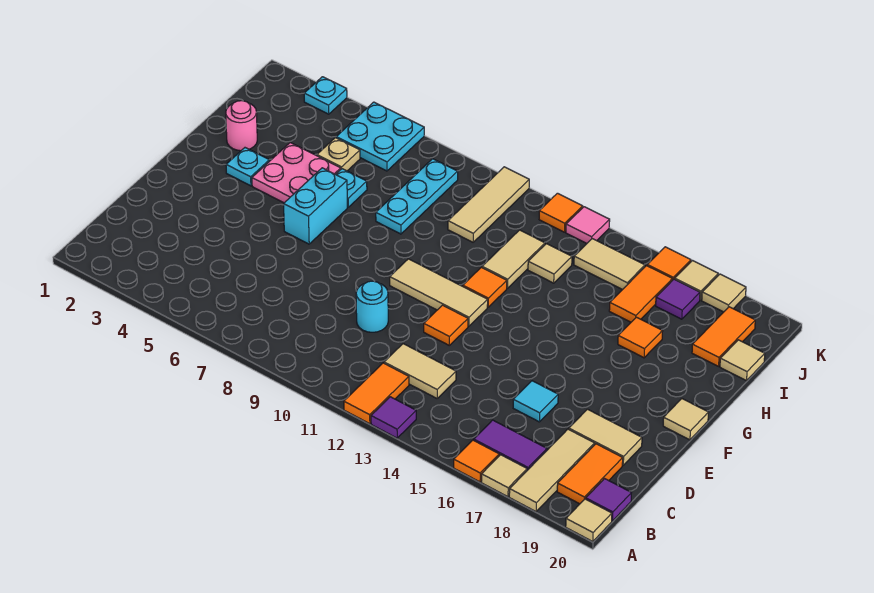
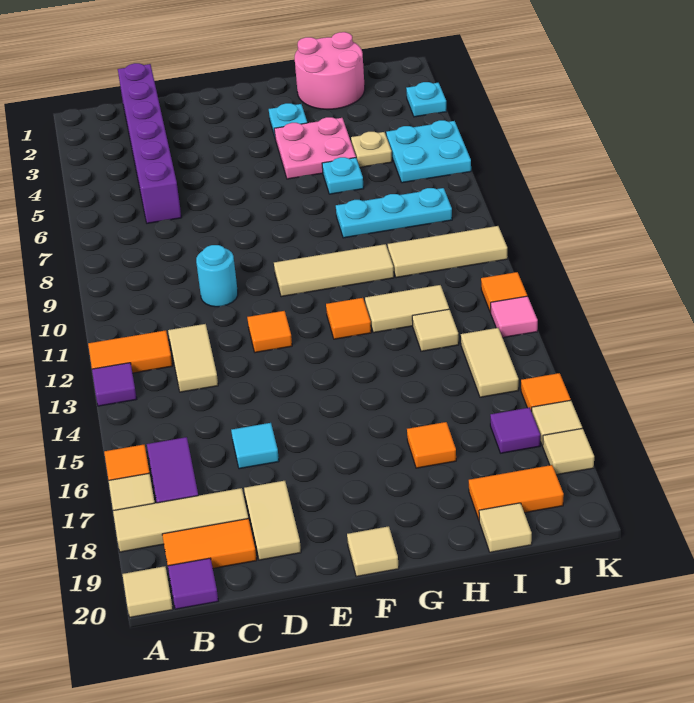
none -> purple 1x6 brick [118,63,182,223]
cyan 1x2 brick [284,168,347,244] -> none
tan 1x3 tile [390,259,488,326] -> tan 1x3 tile turned to [274,244,394,297]
pink 1x1 round brick [226,101,257,151] -> pink 2x2 round brick [295,32,365,109]
orange 1x2 tile [609,266,672,322] -> none

